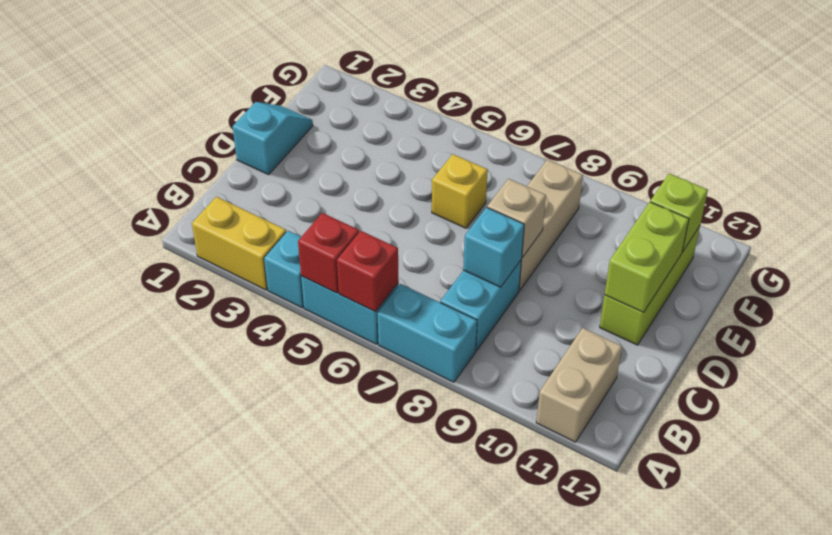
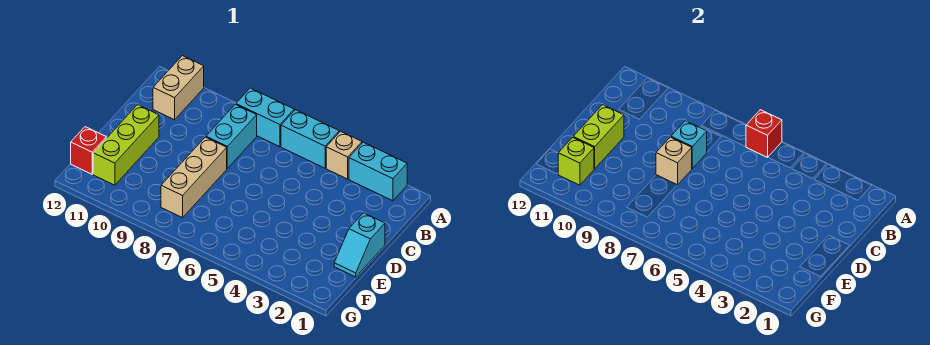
yellow 1x2 brick [192,197,286,290] -> cyan 1x2 brick [349,142,407,201]
cyan 1x1 brick [264,231,304,308] -> tan 1x1 brick [326,131,362,179]
red 1x1 brick [298,213,359,293] -> red 1x1 brick moved to [71,127,106,174]
yellow 1x1 brick [432,154,488,228] -> none

